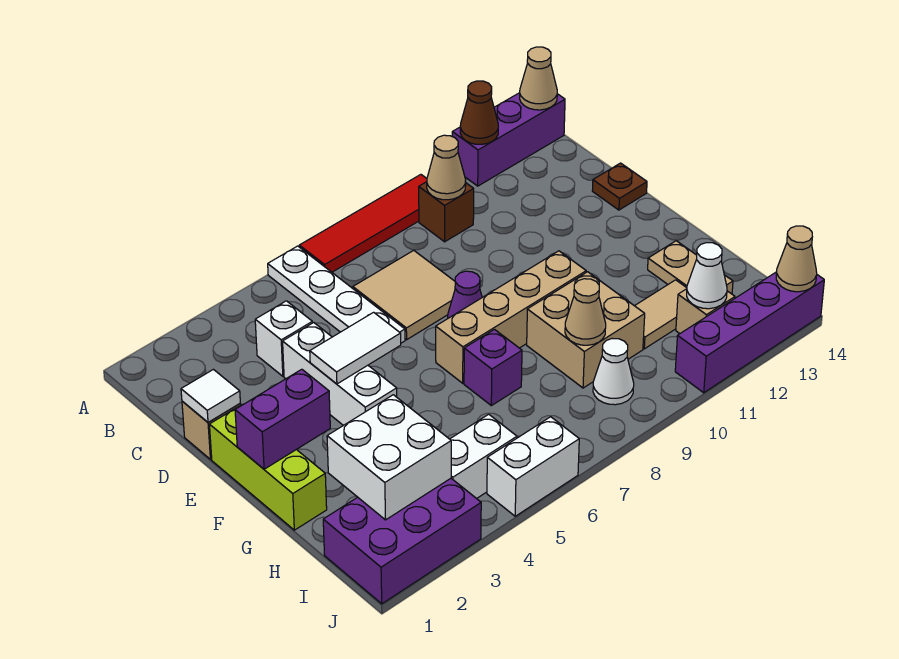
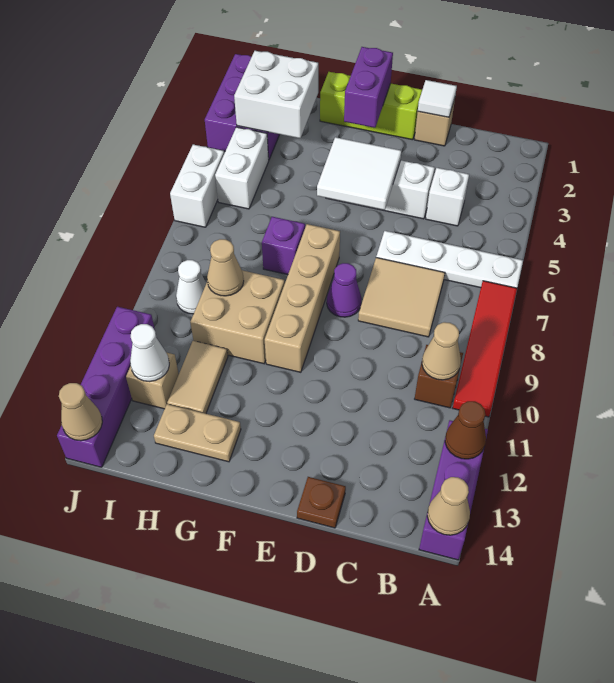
white 1x2 tile [310,312,401,384] -> white 2x2 tile [317,137,401,210]

